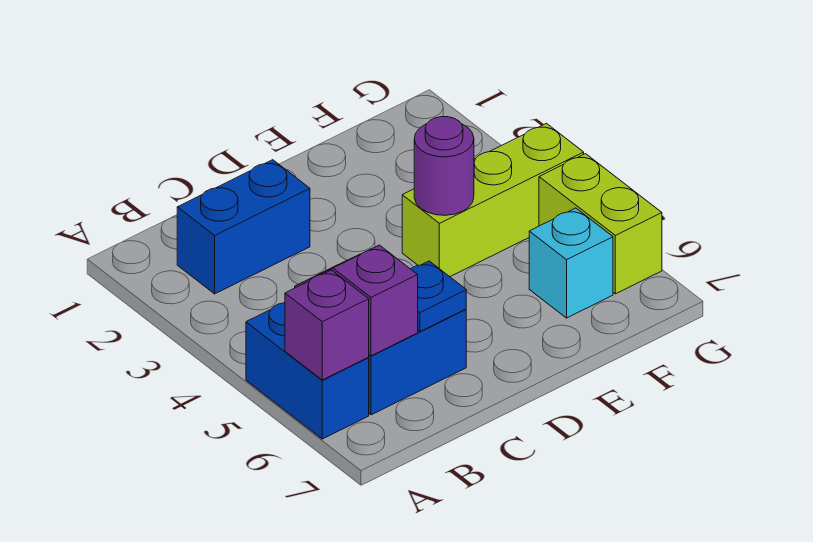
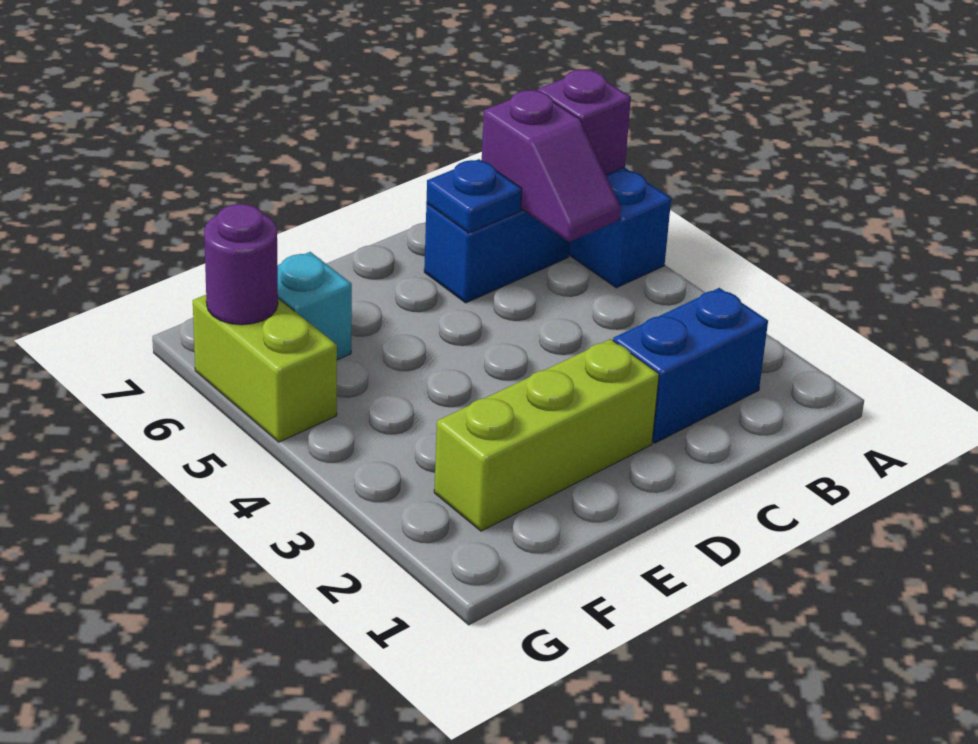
lime 1x3 brick [402,123,584,277] -> lime 1x3 brick moved to [434,339,659,531]
purple 1x1 round brick [414,117,474,215] -> purple 1x1 round brick moved to [204,204,278,325]

